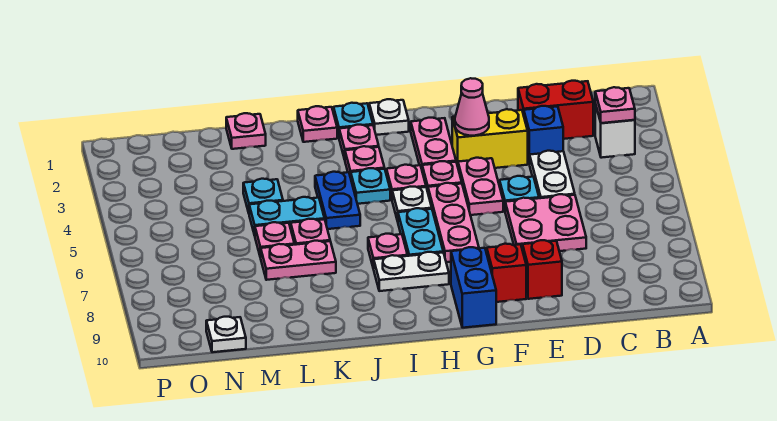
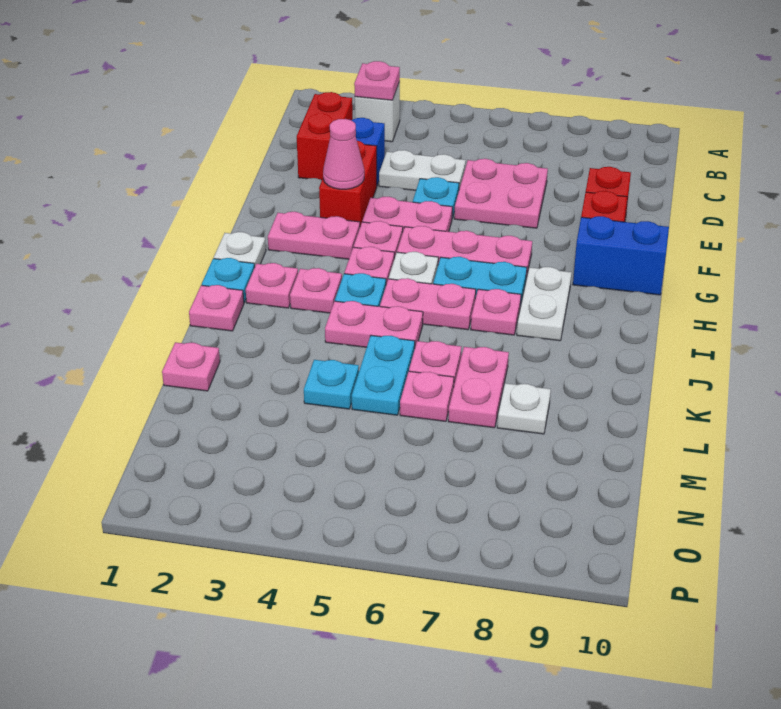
yellow 1x2 brick [452,109,528,168] -> red 1x2 brick [319,141,377,226]
none -> pink 1x2 plate [380,278,476,330]
blue 1x2 plate [315,172,360,229] -> pink 1x2 plate [325,301,423,347]
white 1x1 plate [206,317,246,352] -> white 1x1 plate moved to [497,383,551,434]

